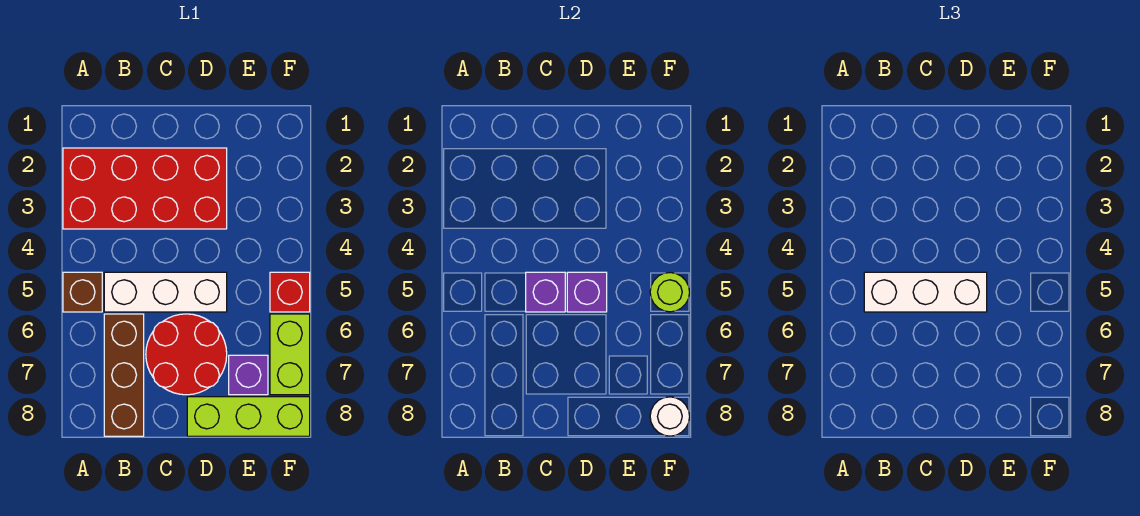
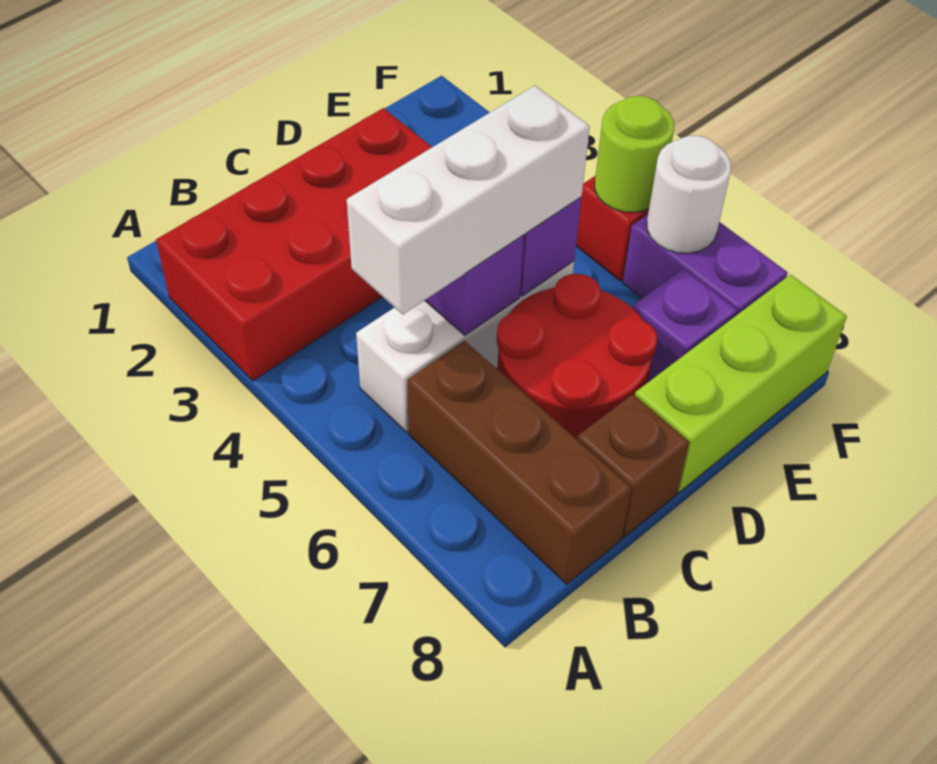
brown 1x1 brick [63,272,102,312] -> brown 1x1 brick moved to [577,394,689,537]
lime 1x2 brick [270,314,310,395] -> purple 1x2 brick [623,215,788,315]
white 1x1 round brick [650,397,690,436] -> white 1x1 round brick moved to [647,136,731,253]

